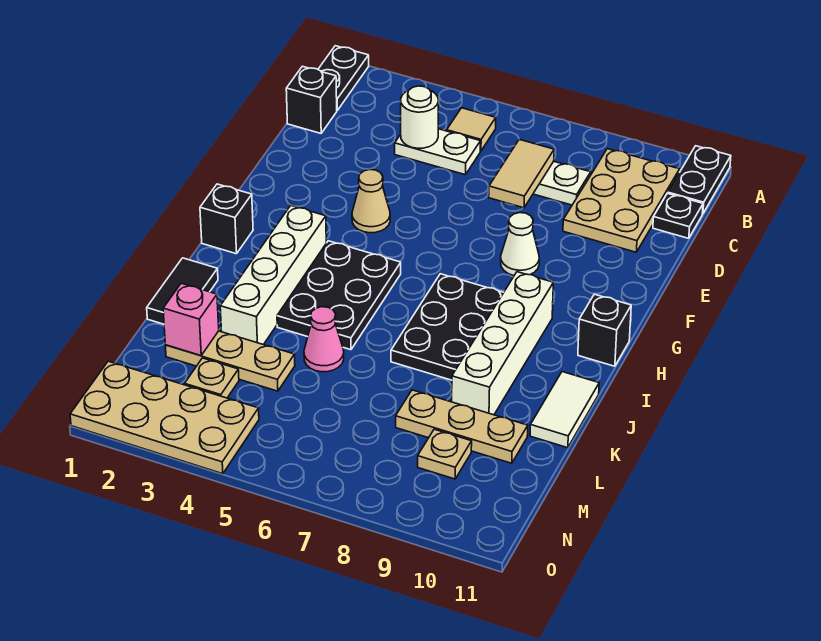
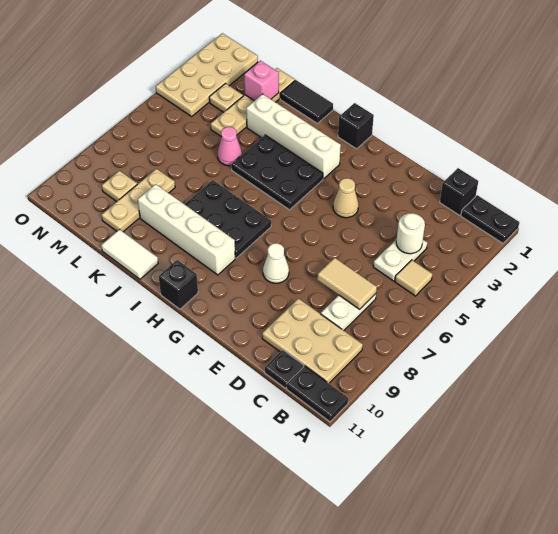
tan 1x3 plate [165,331,295,391] -> tan 1x4 plate [211,68,295,136]

